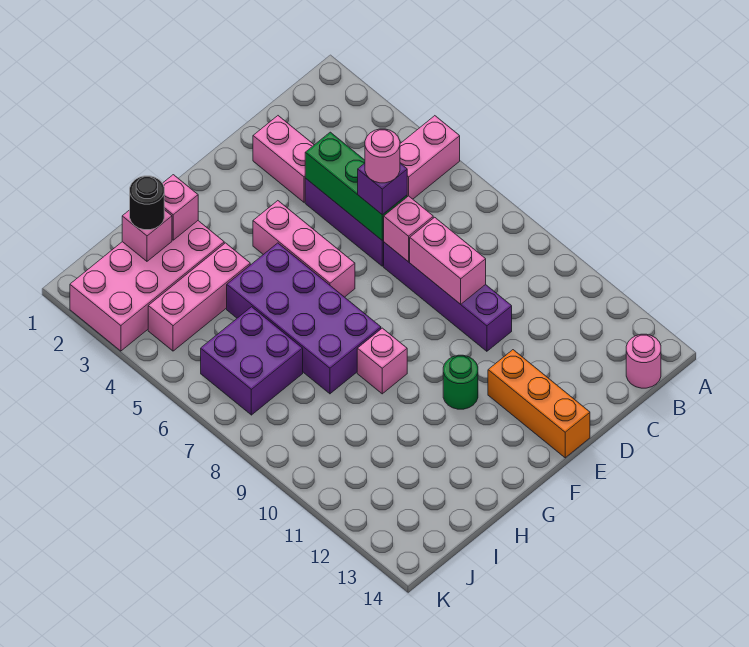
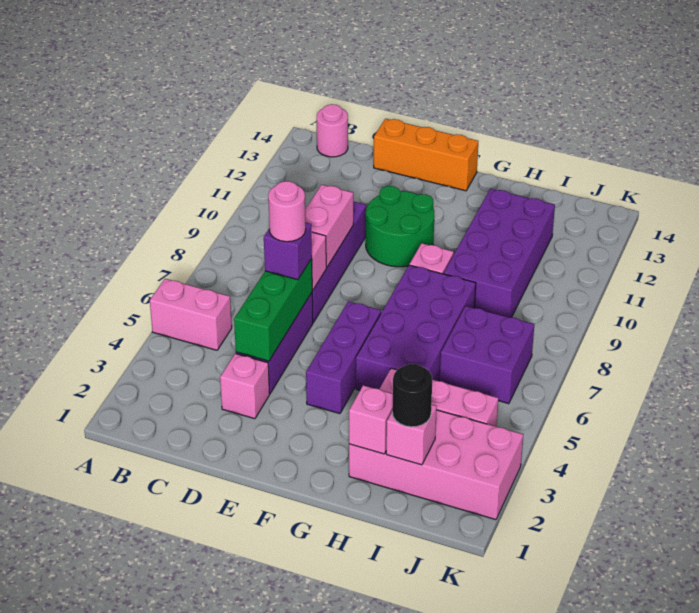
pink 1x2 brick [253,116,314,202] -> pink 1x1 brick [220,354,270,419]
orange 1x3 brick [488,350,590,458] -> orange 1x3 brick turned to [374,119,478,191]
pink 1x3 brick [253,201,355,297] -> purple 1x3 brick [306,301,381,414]
green 1x1 round brick [443,355,478,409] -> green 2x2 round brick [366,186,434,267]
none -> purple 2x4 brick [444,189,555,318]

